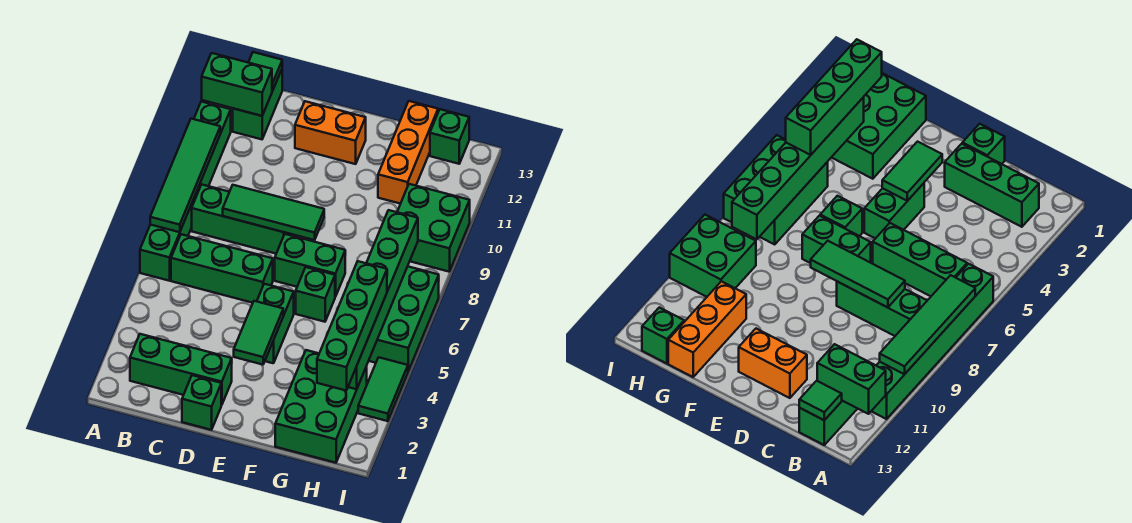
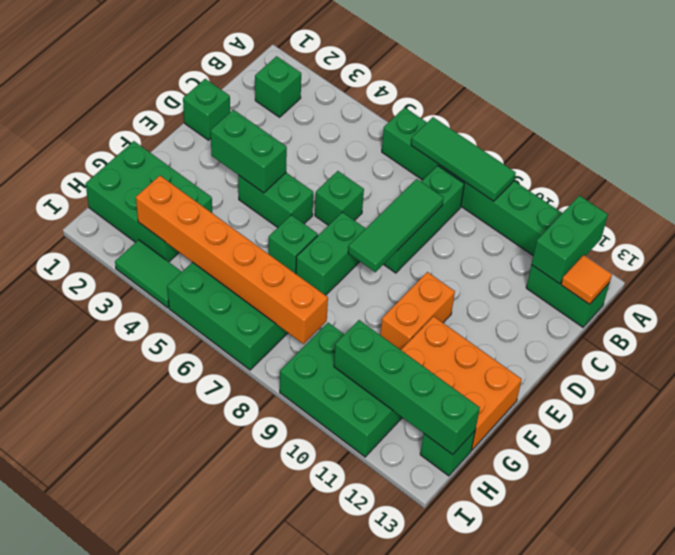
green 1x4 tile [150,119,220,232] -> green 1x3 tile [411,117,516,201]
green 1x3 brick [130,334,232,405] -> green 1x1 brick [255,56,301,117]
green 1x3 brick [171,234,273,303] -> green 1x1 brick [315,171,364,225]
green 1x1 tile [248,52,282,91] -> orange 1x1 tile [561,255,612,304]
orange 1x2 brick [295,101,366,164] -> orange 1x2 brick moved to [380,272,455,350]
green 1x2 tile [234,301,283,365] -> green 1x2 brick [211,110,287,193]
orange 1x3 brick [378,101,438,204] -> orange 2x3 brick [401,316,522,450]
green 1x4 brick [317,261,387,390] -> green 1x4 brick moved to [334,320,480,455]
green 1x6 brick [348,210,418,389] -> orange 1x6 brick [136,176,328,344]
green 2x2 brick [397,184,470,272] -> green 2x3 brick [280,323,402,457]

